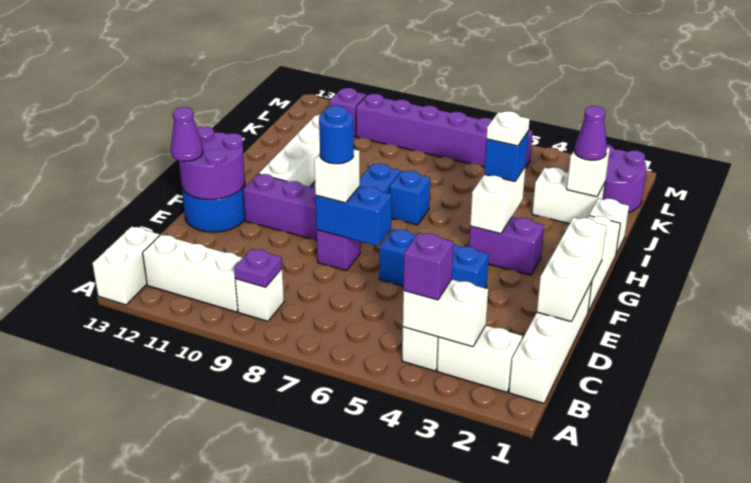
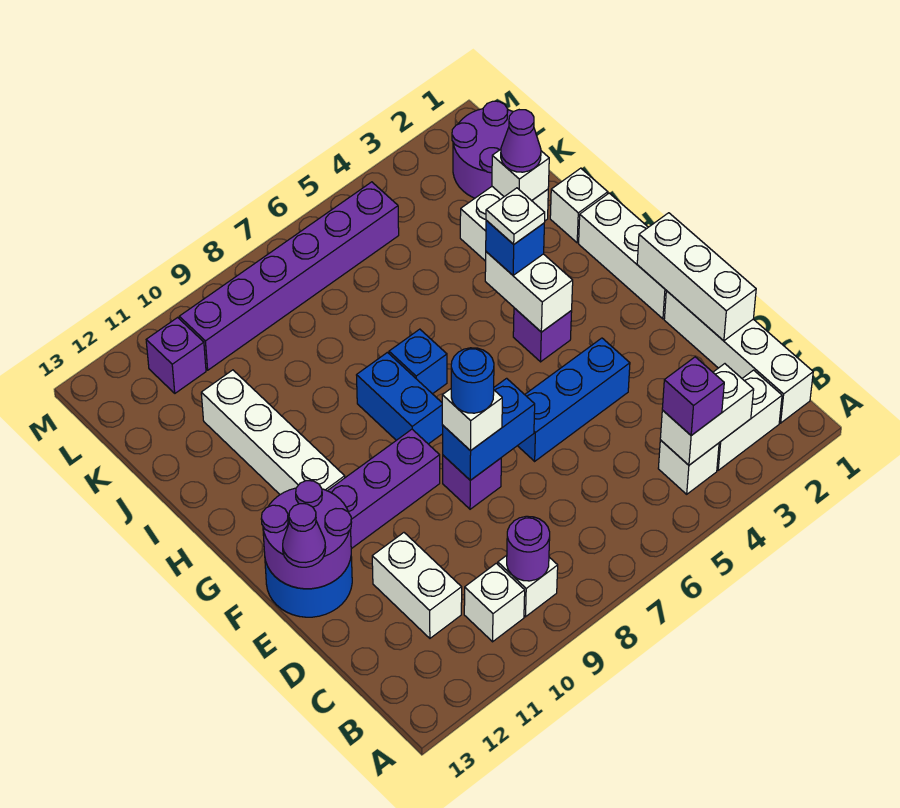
white 1x2 brick [92,226,160,305] -> white 1x2 brick moved to [372,533,462,638]
purple 1x1 plate [234,249,282,287] -> purple 1x1 round brick [507,516,550,581]
white 1x3 brick [143,235,243,312] -> white 1x1 brick [464,563,525,642]
purple 1x2 brick [469,217,544,275] -> purple 1x1 brick [513,308,572,362]

